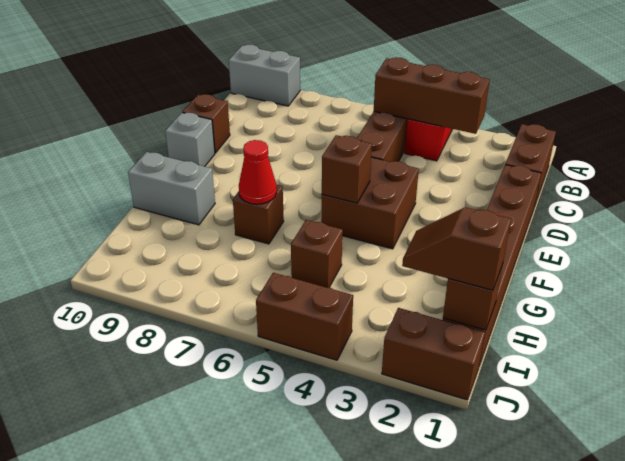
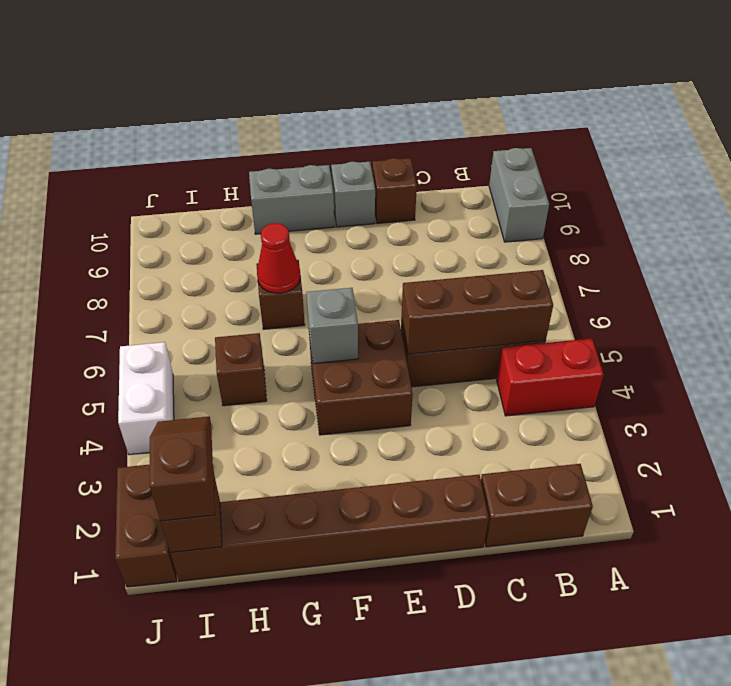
brown 1x3 brick [374,57,490,134] -> brown 1x3 brick turned to [401,270,553,354]
brown 1x1 brick [322,135,372,203] -> grey 1x1 brick [306,288,358,363]
grey 1x2 brick [128,152,215,225] -> grey 1x2 brick turned to [249,165,335,234]
brown 1x2 brick [256,273,353,360] -> white 1x2 brick [118,342,174,455]

